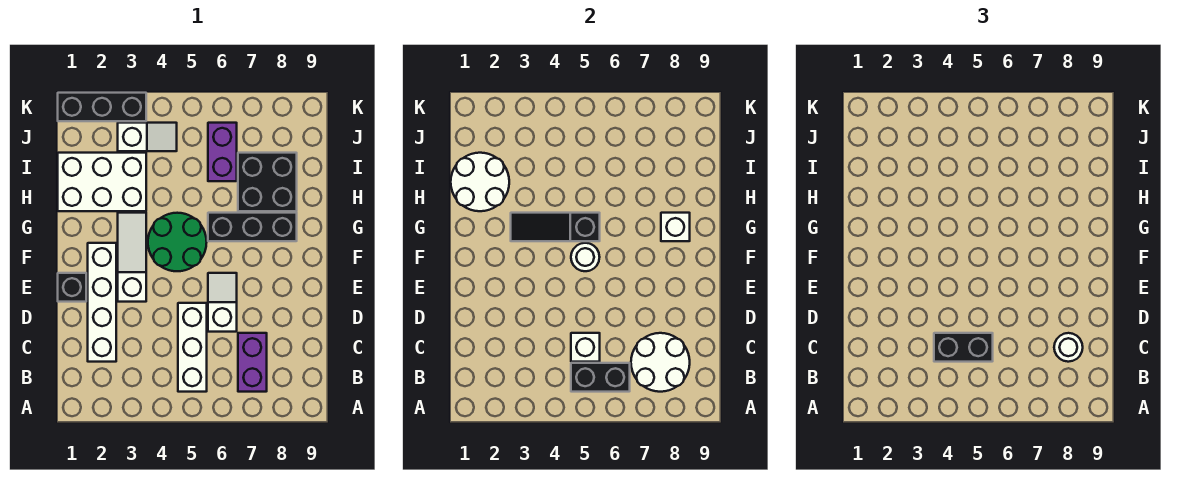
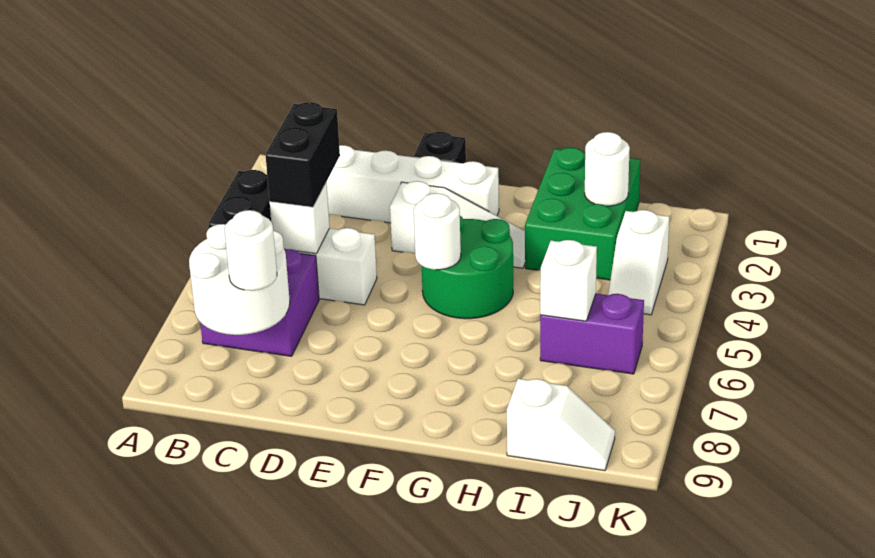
purple 1x2 brick [238,333,267,392] -> purple 2x2 brick [200,249,319,356]
white 1x2 slope [208,273,237,332] -> white 1x2 slope moved to [507,379,615,471]
black 1x3 slope [511,213,600,241] -> none
black 1x3 brick [208,213,297,241] -> none
white 1x1 brick [661,213,690,241] -> white 1x1 brick moved to [540,240,597,321]
white 2x3 brick [58,153,146,211] -> green 2x3 brick [525,148,640,280]
white 2x2 round brick [451,153,509,211] -> white 1x1 round brick [585,132,630,206]
black 2x2 brick [238,153,297,211] -> none
black 1x3 brick [58,93,146,121] -> none

